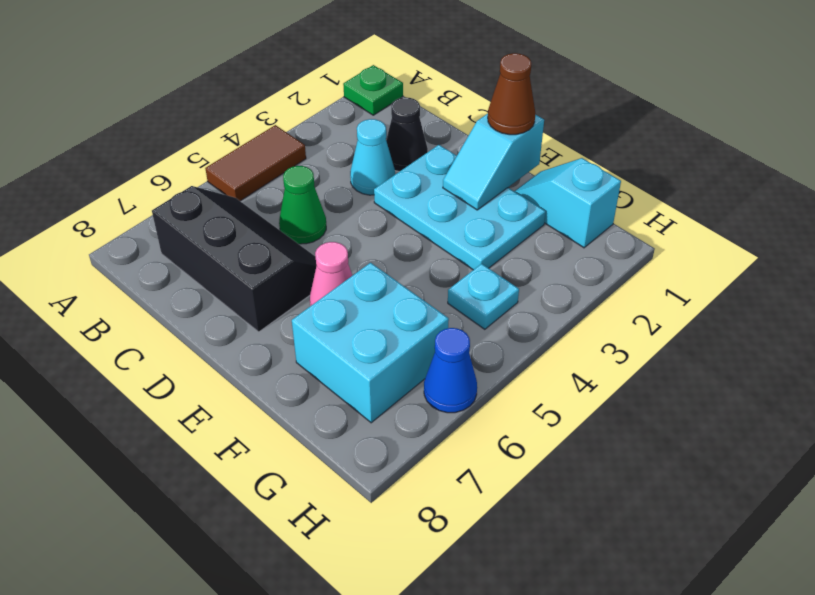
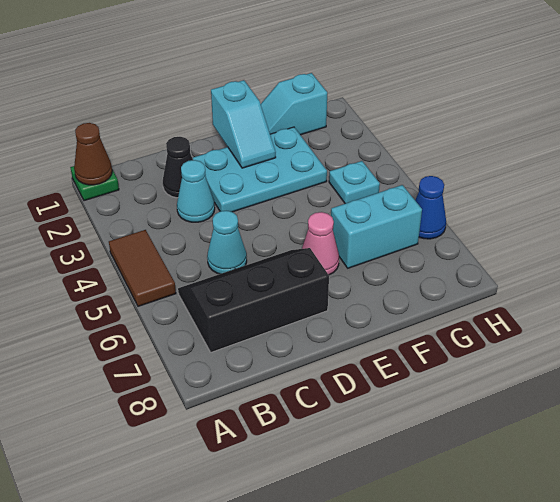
green 1x1 cone [279,166,326,244] -> cyan 1x1 cone [207,211,247,274]
brown 1x1 cone [488,53,535,135] -> brown 1x1 cone moved to [74,123,112,185]
cyan 2x2 brick [292,263,449,423] -> cyan 1x2 brick [331,185,422,268]

